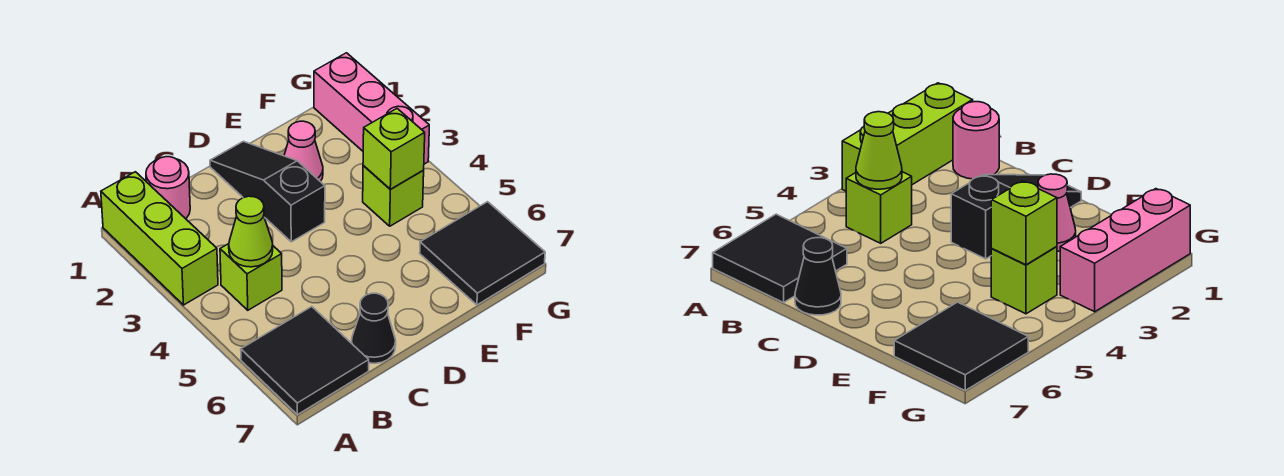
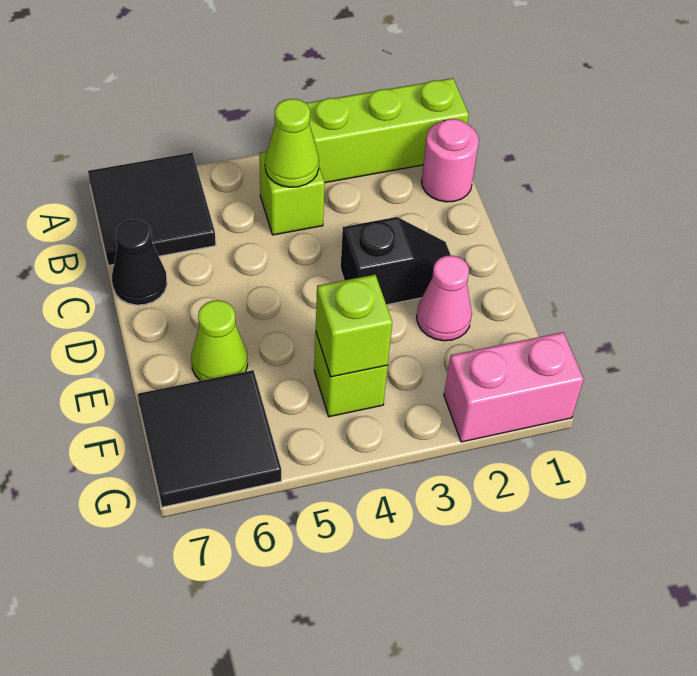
black 1x3 slope [210,141,325,242] -> black 1x2 slope [341,217,451,305]
none -> lime 1x1 cone [191,300,248,381]
pink 1x3 brick [314,53,429,164] -> pink 1x2 brick [444,332,584,442]

